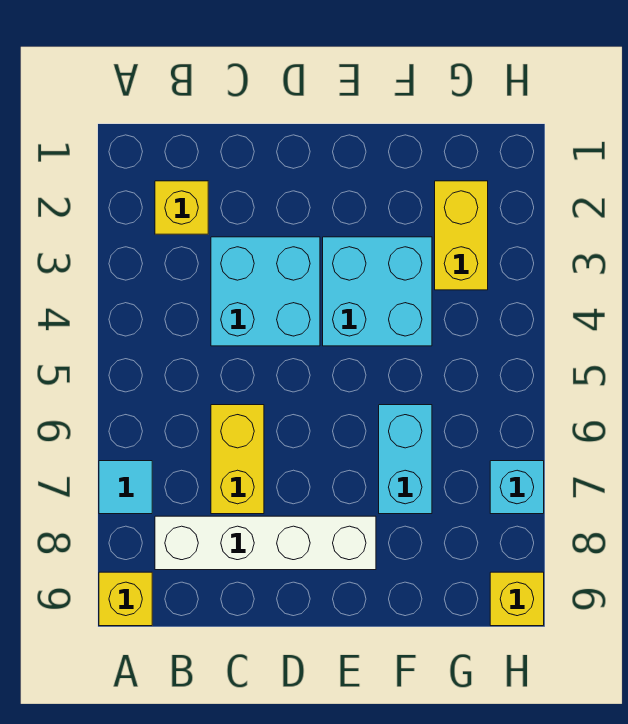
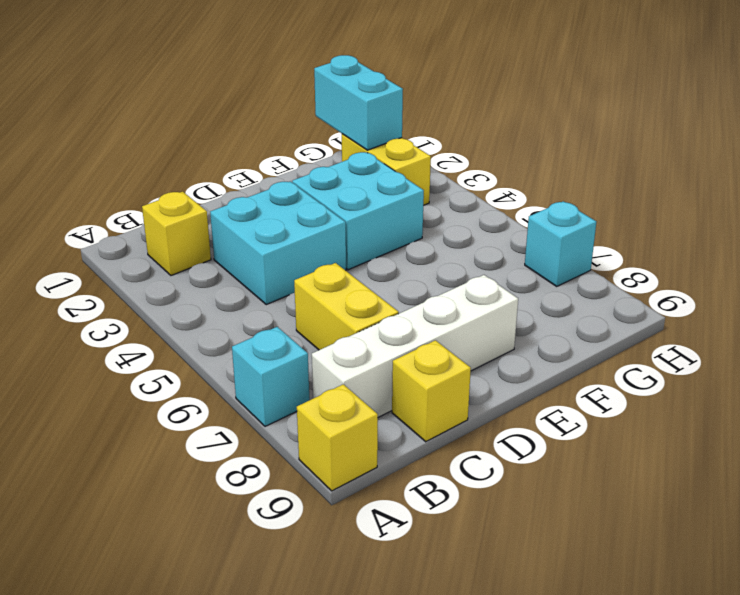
cyan 1x1 tile [99,461,152,514] -> cyan 1x1 brick [232,327,309,426]
cyan 1x2 brick [379,405,432,514] -> cyan 1x2 brick moved to [314,55,403,150]
yellow 1x1 brick [490,572,544,626] -> yellow 1x1 brick moved to [392,340,471,442]

